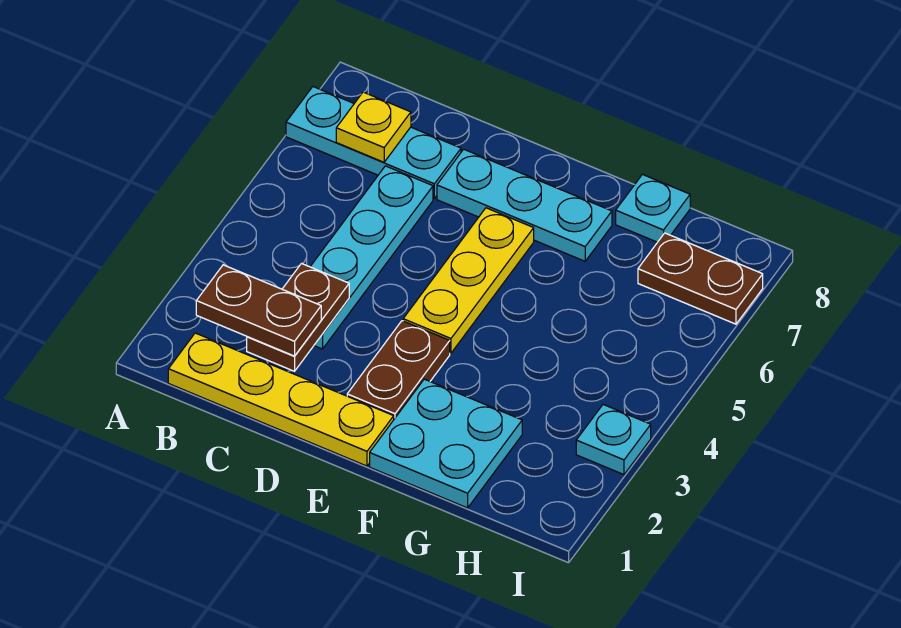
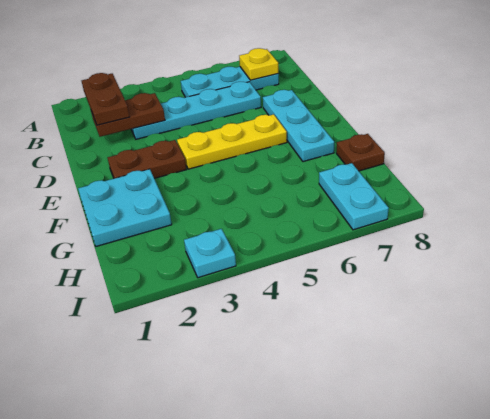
cyan 1x3 plate [286,87,461,198] -> cyan 1x3 plate turned to [181,67,279,97]
yellow 1x4 plate [168,333,394,466] -> none
cyan 1x1 plate [616,175,690,242] -> brown 1x1 plate [336,134,385,171]
brown 1x2 plate [638,233,763,324] -> cyan 1x2 plate [319,163,389,230]

